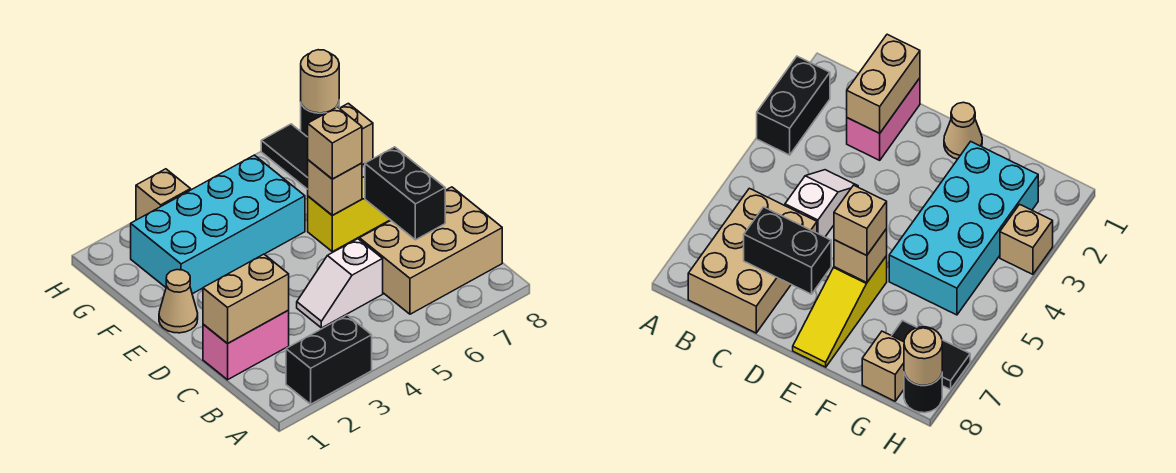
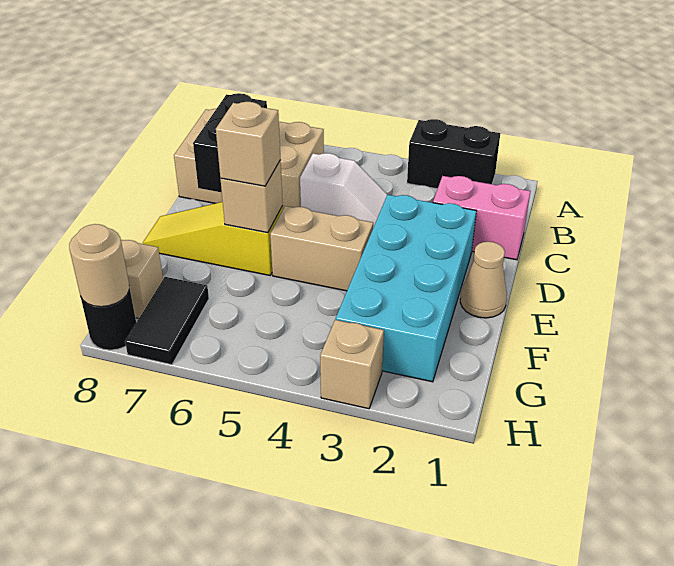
tan 1x2 brick [203,254,289,344] -> tan 1x2 brick moved to [270,206,373,291]
cyan 2x4 brick [131,155,305,294] -> cyan 2x4 brick turned to [336,195,476,382]

